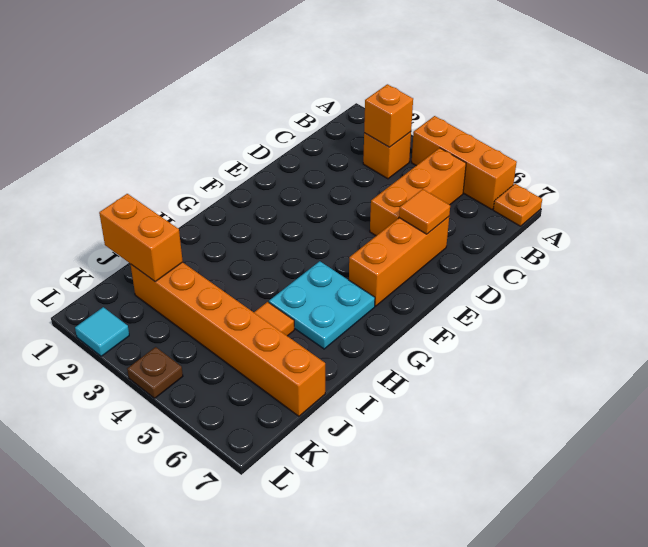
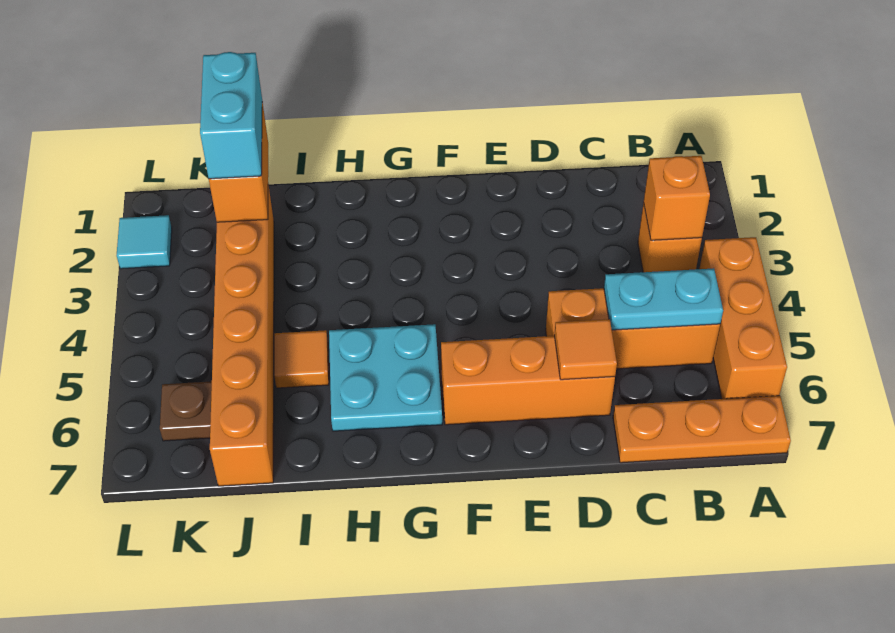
orange 1x1 plate [493,184,542,226] -> orange 1x3 plate [613,396,791,463]
none -> cyan 1x2 plate [604,268,723,330]
none -> cyan 1x2 brick [200,52,262,179]
brown 1x1 plate [127,347,183,398] -> brown 1x1 plate moved to [160,381,212,441]

